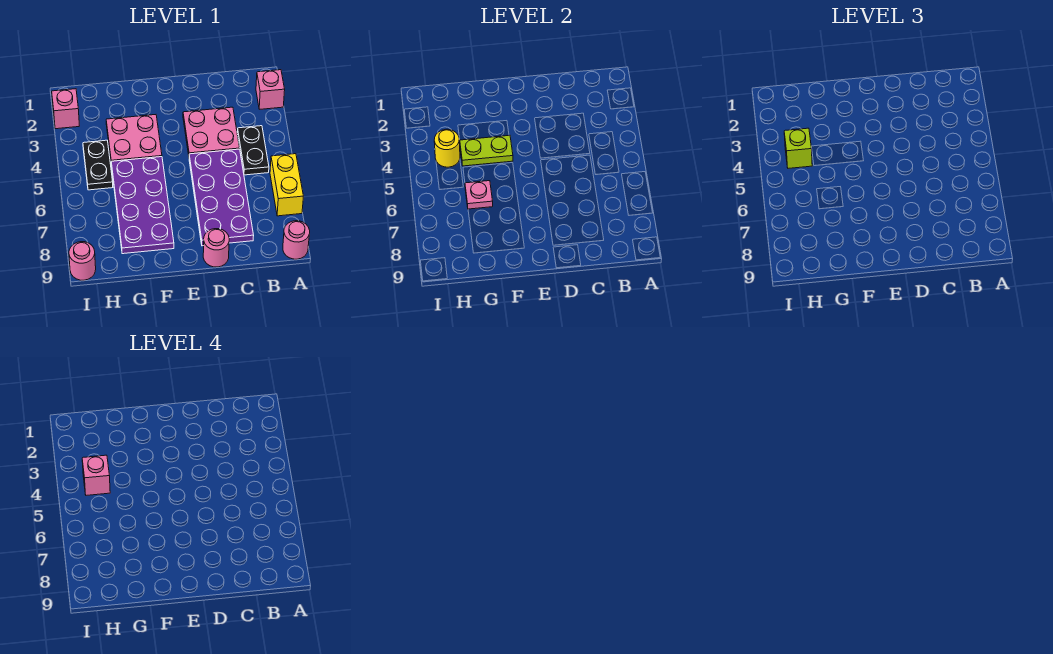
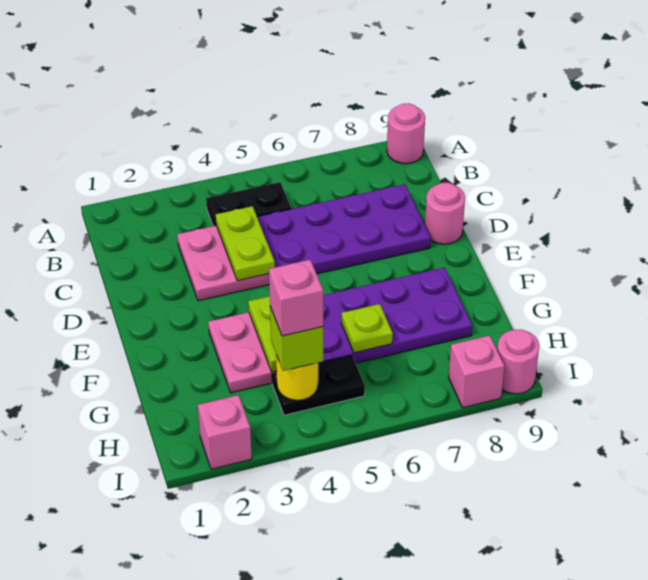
pink 1x1 brick [256,70,285,109] -> pink 1x1 brick moved to [449,335,504,408]
yellow 1x2 brick [270,154,303,216] -> none
none -> lime 1x2 plate [216,206,275,281]
pink 1x1 plate [465,181,493,209] -> lime 1x1 plate [341,304,393,353]

